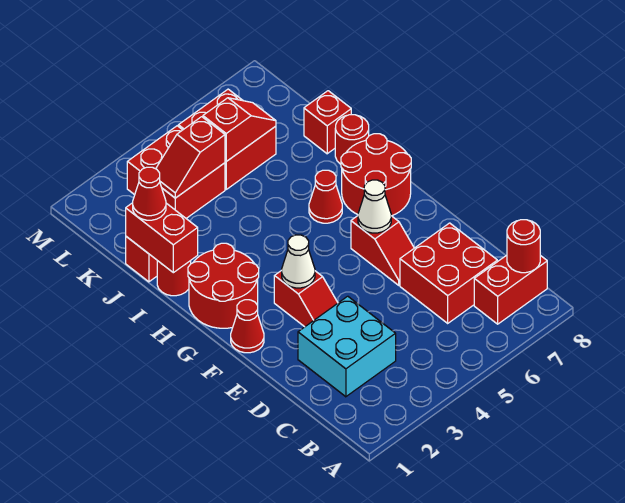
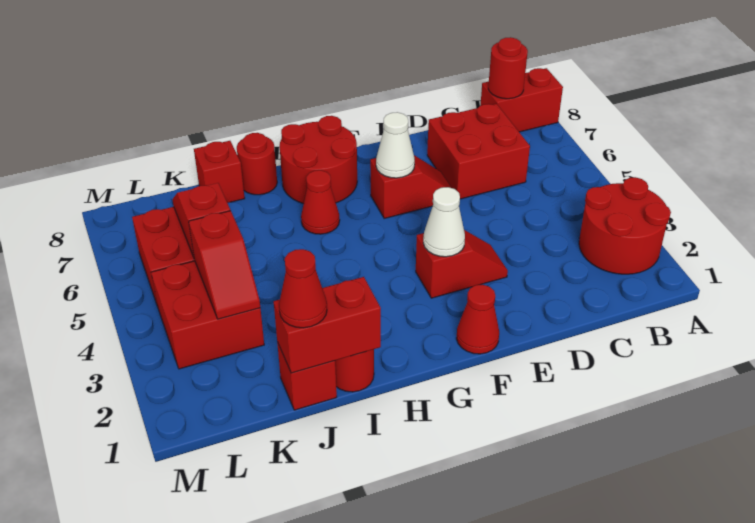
red 1x2 brick [474,255,547,324] -> red 1x2 brick turned to [480,68,563,132]
cyan 2x2 brick [298,296,396,397] -> none
red 2x2 round brick [188,243,259,328] -> red 2x2 round brick moved to [579,177,671,274]

